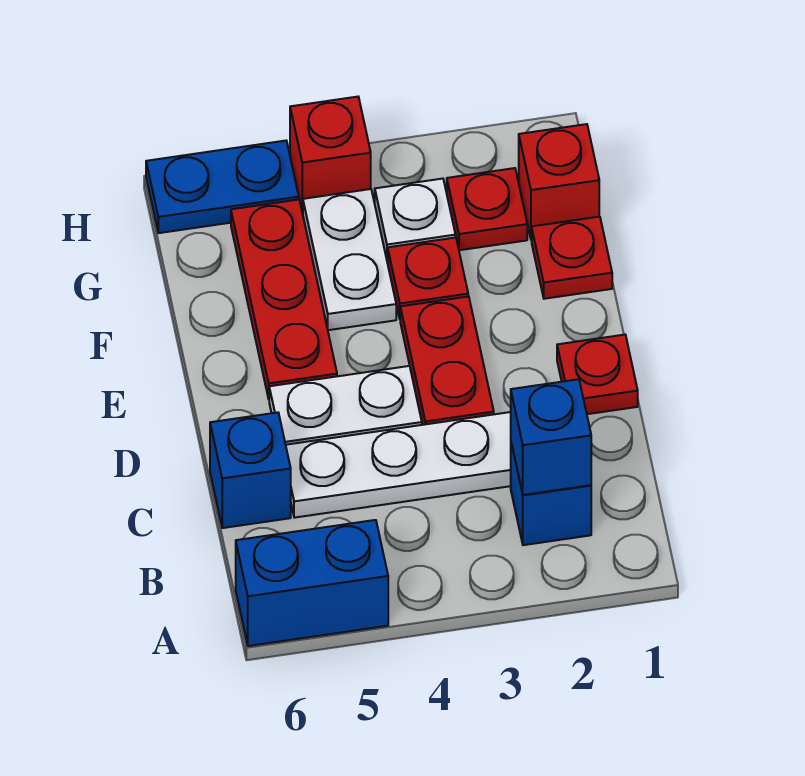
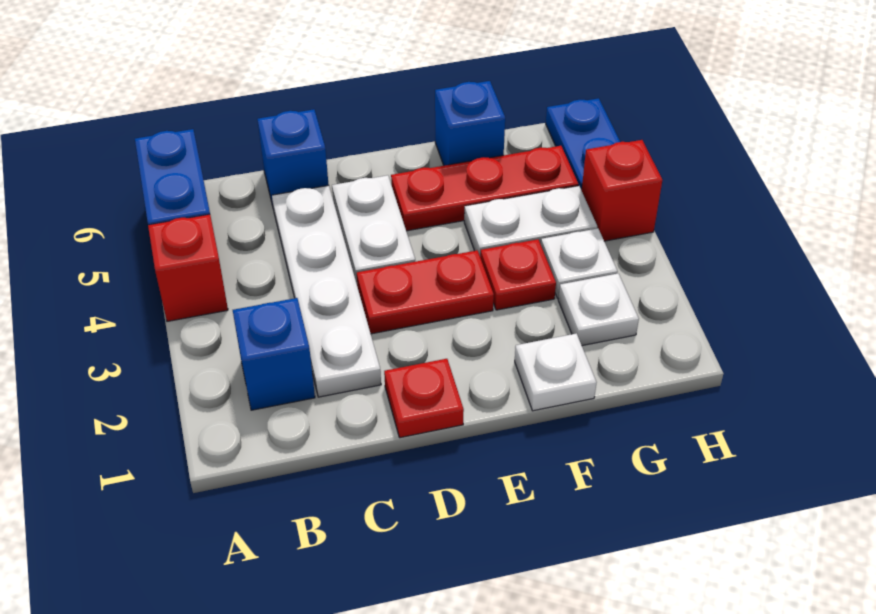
blue 1x1 brick [511,379,591,495] -> blue 1x1 brick moved to [435,81,505,166]
red 1x1 plate [532,217,612,299] -> white 1x1 plate [515,333,597,411]
red 1x1 brick [519,124,599,240] -> red 1x1 brick moved to [148,214,228,321]
red 1x1 plate [447,168,527,250] -> white 1x1 plate [558,273,639,346]

